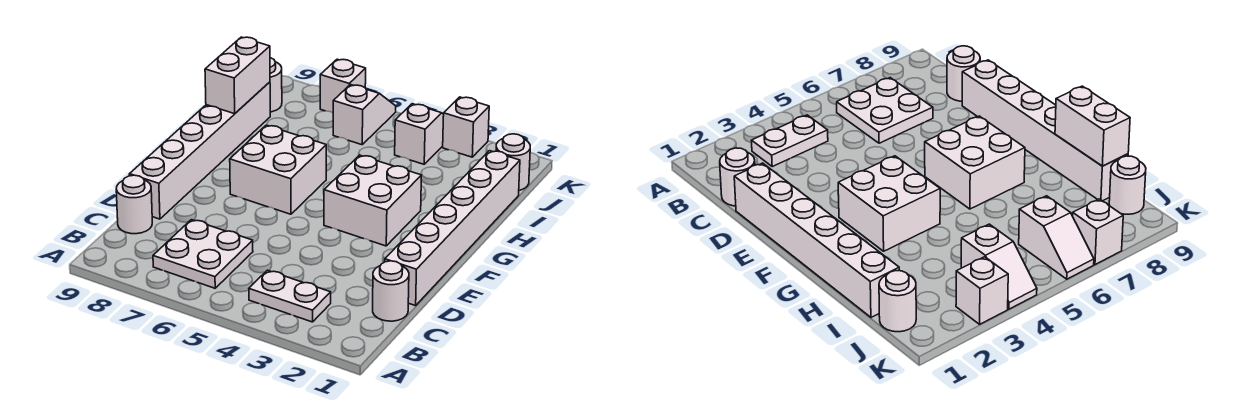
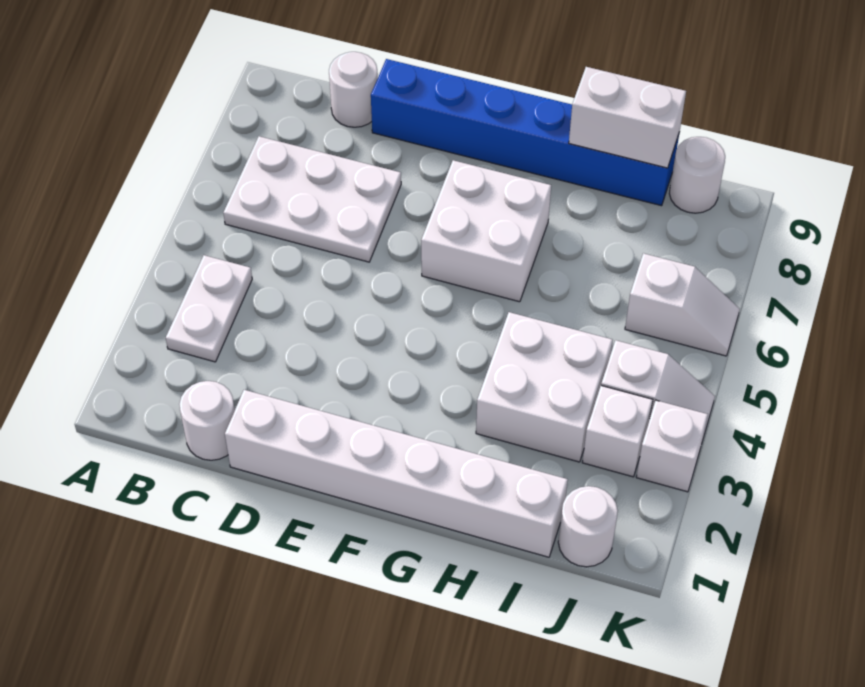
white 2x2 plate [153,220,253,288] -> white 2x3 plate [223,136,401,262]
white 1x6 brick [129,82,270,219] -> blue 1x6 brick [371,59,679,206]
white 2x2 brick [324,155,422,246] -> white 2x2 brick moved to [476,312,613,462]
white 1x1 brick [320,59,366,113] -> white 1x1 brick moved to [582,386,653,477]

